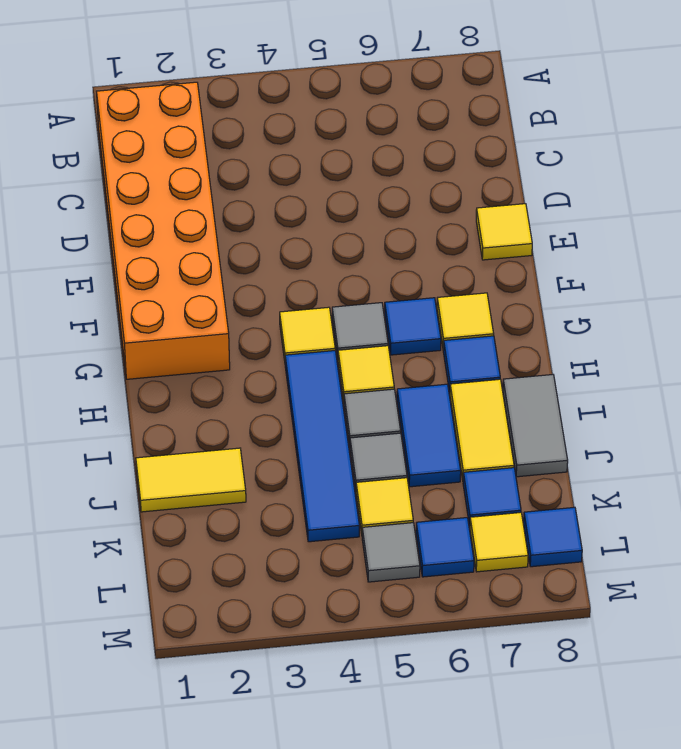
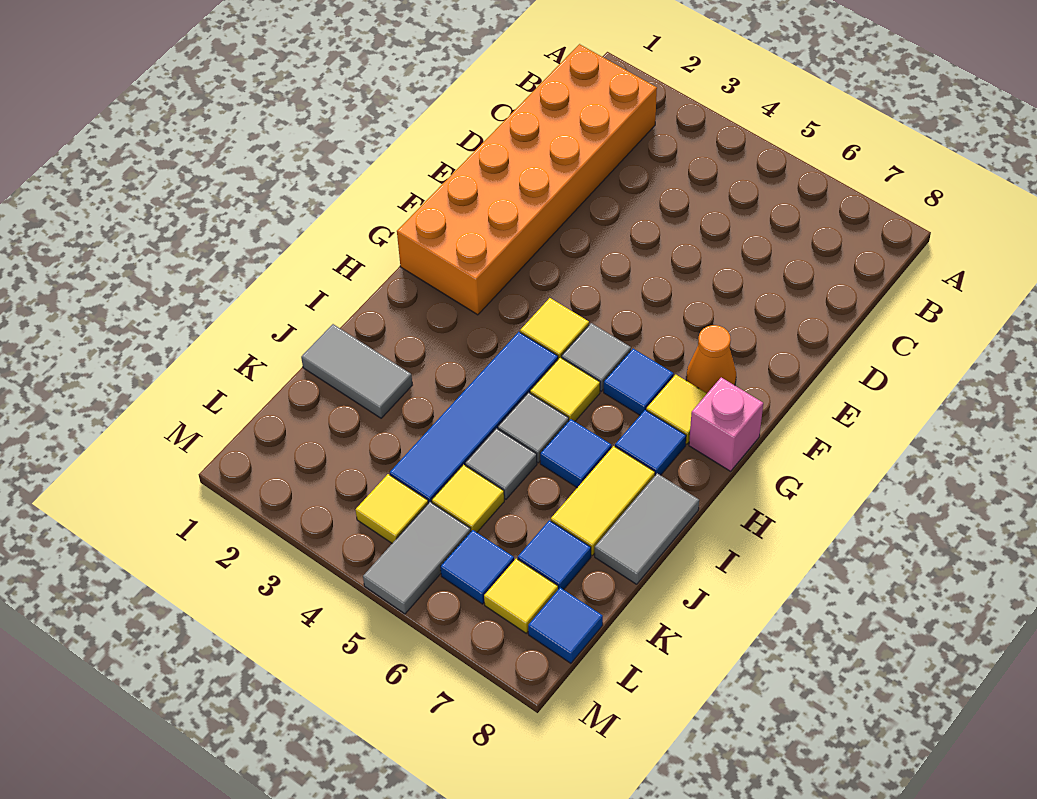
yellow 1x1 tile [476,204,532,260] -> yellow 1x1 tile moved to [356,474,428,543]
none -> orange 1x1 cone [686,325,736,393]
none -> pink 1x1 brick [689,378,763,471]
blue 1x2 tile [397,384,461,487] -> blue 1x1 tile [540,419,612,488]
yellow 1x2 tile [136,448,246,512] -> grey 1x2 tile [301,324,412,418]
grey 1x1 tile [362,523,420,582] -> grey 1x2 tile [363,502,471,614]

